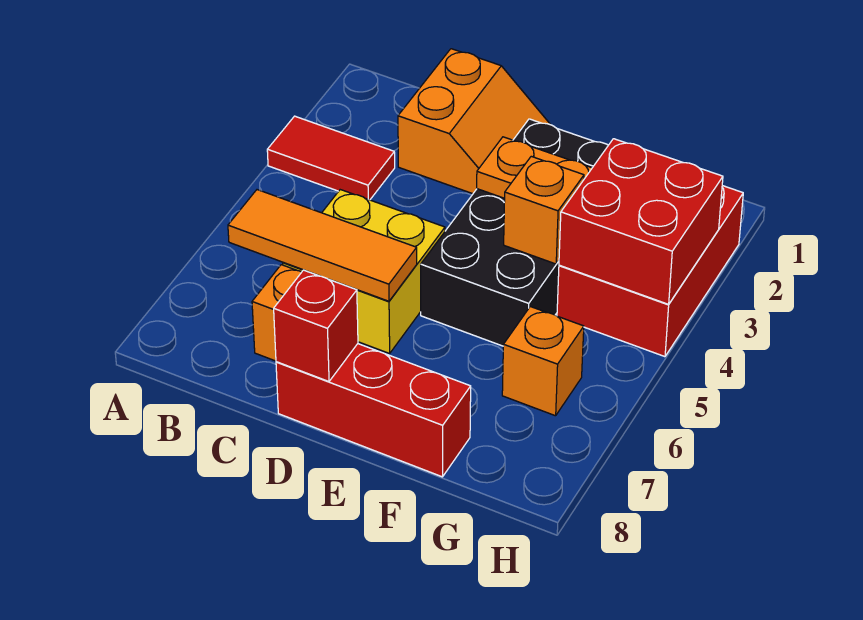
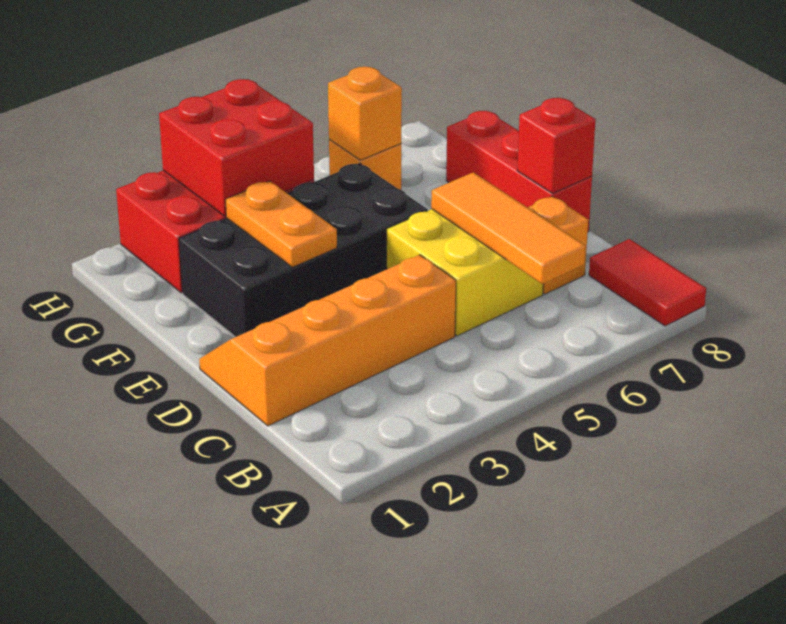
red 1x2 tile [267,116,395,200] -> red 1x2 tile moved to [589,239,706,326]
orange 2x2 slope [398,49,550,194] -> orange 2x4 slope [199,255,456,426]
orange 1x1 brick [504,156,584,264] -> orange 1x1 brick moved to [328,67,402,160]

